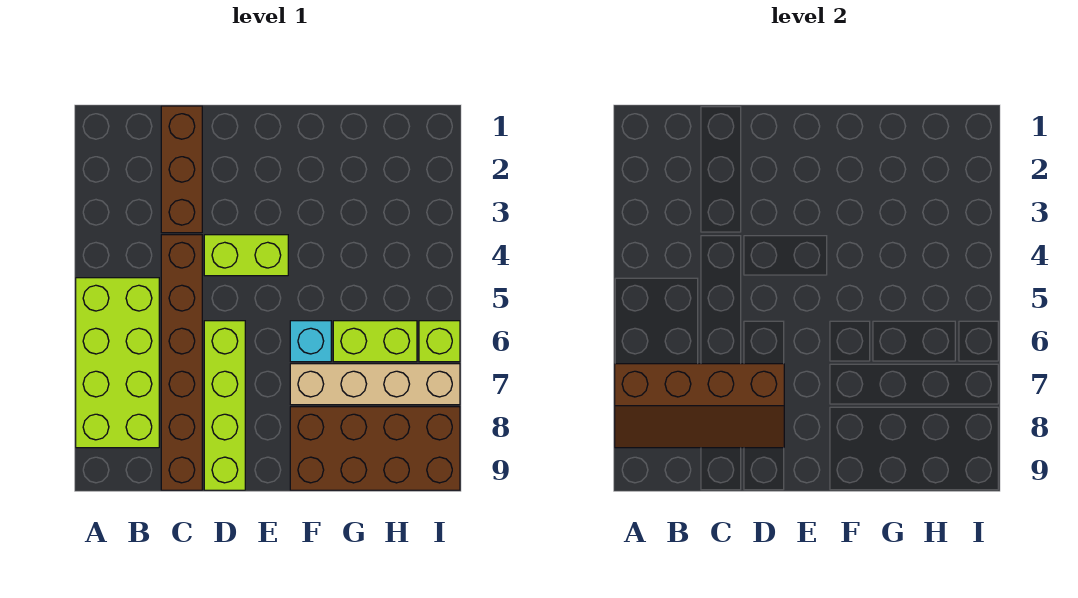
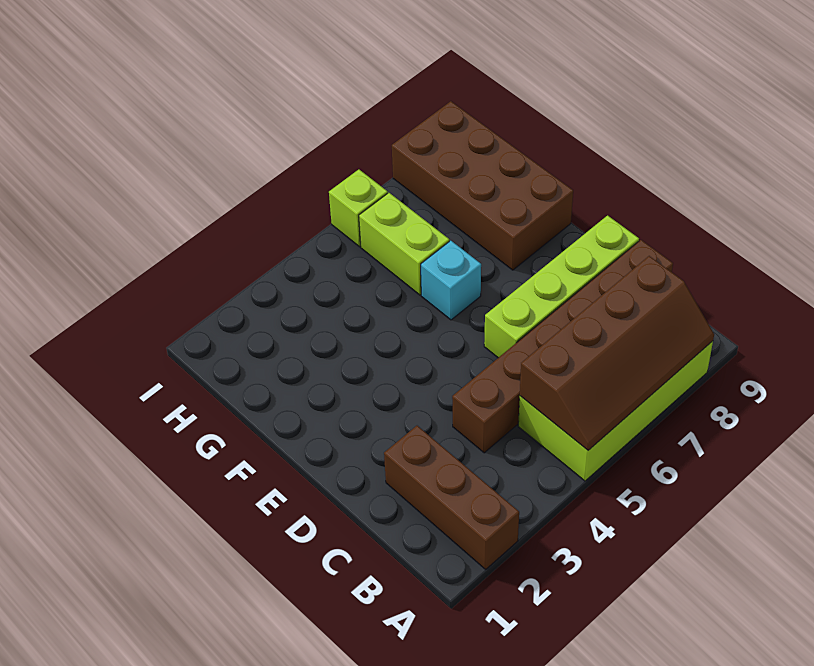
brown 2x4 slope [615,364,784,448] -> brown 2x4 slope turned to [520,256,714,450]
brown 1x3 brick [161,106,202,233] -> brown 1x3 brick turned to [384,426,519,569]
lime 1x2 brick [204,235,288,276] -> none
tan 1x4 brick [290,364,460,405] -> none

